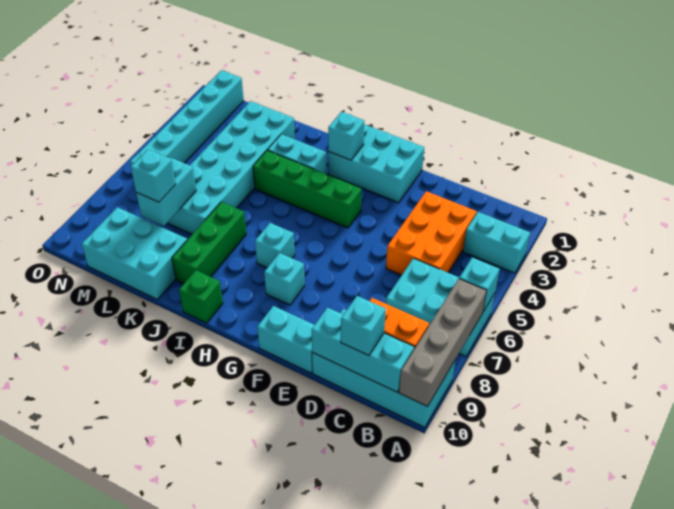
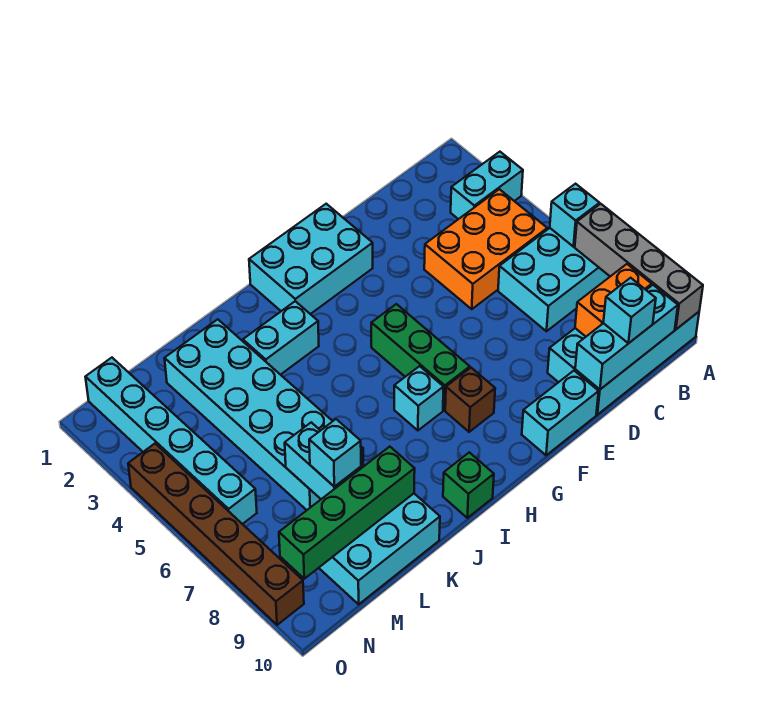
orange 2x3 brick [386,191,477,275] -> orange 2x3 brick turned to [424,189,547,309]
green 1x4 brick [253,150,362,228] -> green 1x4 brick moved to [279,447,415,579]
cyan 1x1 brick [264,253,305,305] -> brown 1x1 brick [445,368,495,432]
cyan 1x1 brick [328,112,364,160] -> none
green 1x3 brick [172,202,246,284] -> green 1x3 brick moved to [371,304,470,410]
none -> brown 1x6 brick [128,444,304,625]

